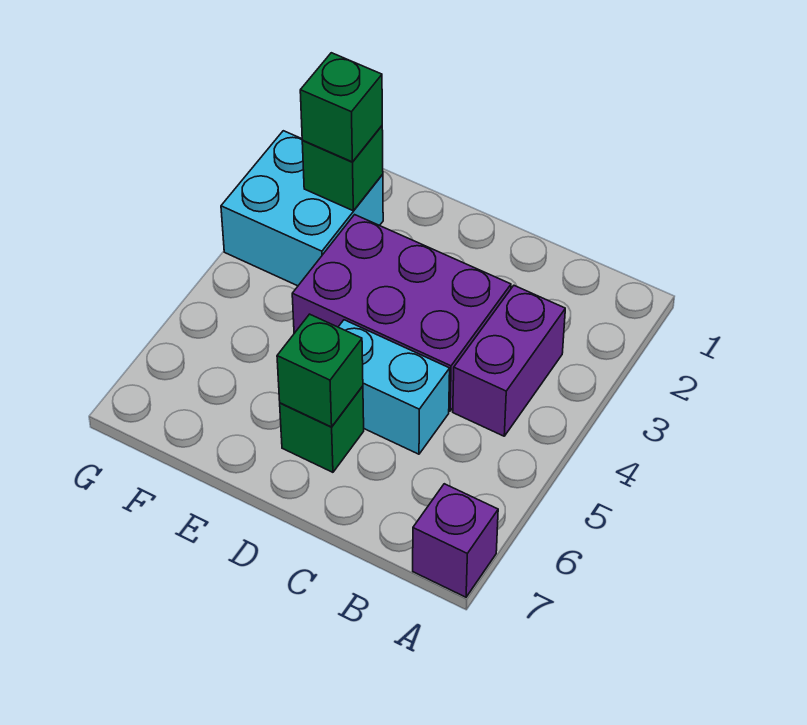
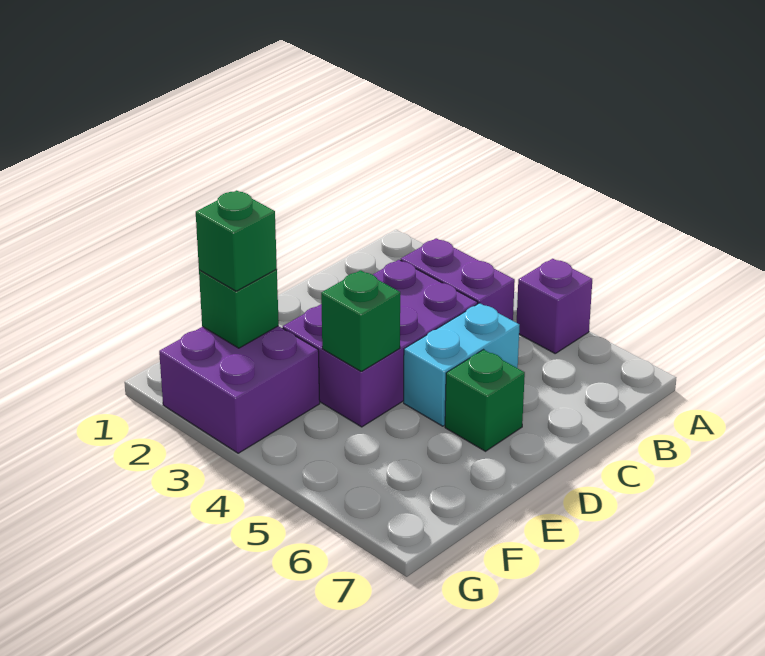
purple 1x1 brick [413,484,498,597] -> purple 1x1 brick moved to [517,259,592,353]
green 1x1 brick [277,314,363,427] -> green 1x1 brick moved to [321,270,400,372]
cyan 2x2 brick [221,131,383,286] -> purple 2x2 brick [159,326,320,453]

